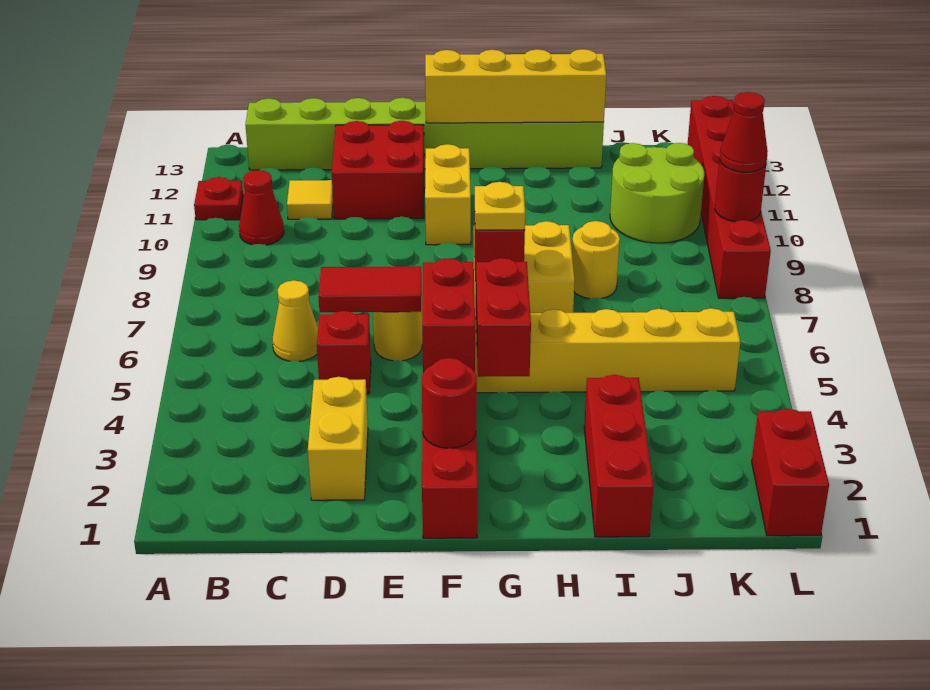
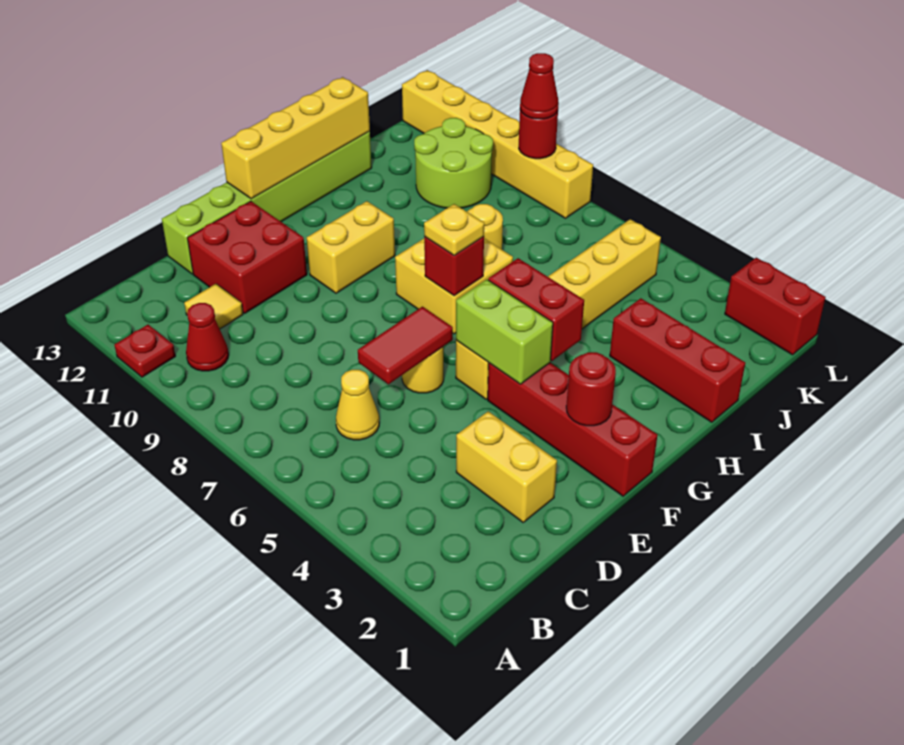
lime 1x8 brick [246,98,604,170] -> lime 1x6 brick [162,131,372,274]
red 1x1 brick [317,311,371,394] -> none
red 1x2 brick [422,258,475,372] -> lime 1x2 brick [456,279,553,384]
yellow 1x2 brick [425,144,471,245] -> yellow 1x2 brick turned to [307,201,395,293]
red 1x6 brick [688,96,771,298] -> yellow 1x6 brick [402,70,593,218]

